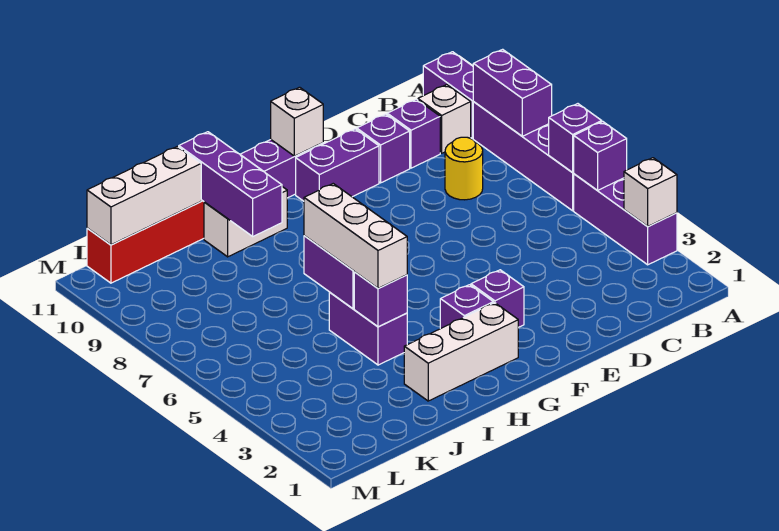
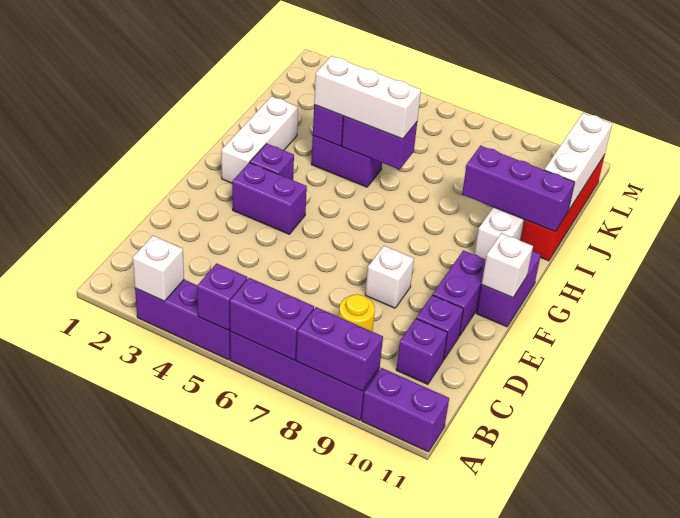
purple 1x1 brick [549,104,602,173] -> purple 1x2 brick [230,278,314,360]
white 1x1 brick [418,85,471,153] -> white 1x1 brick moved to [365,246,414,308]
purple 1x1 brick [471,270,524,327] -> purple 1x2 brick [232,163,307,234]

